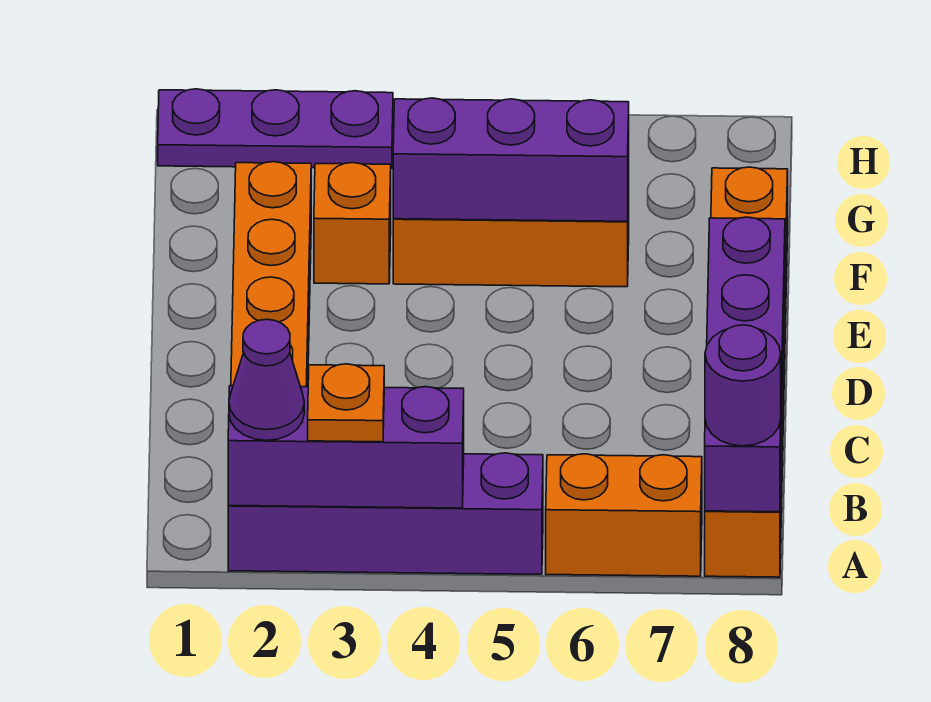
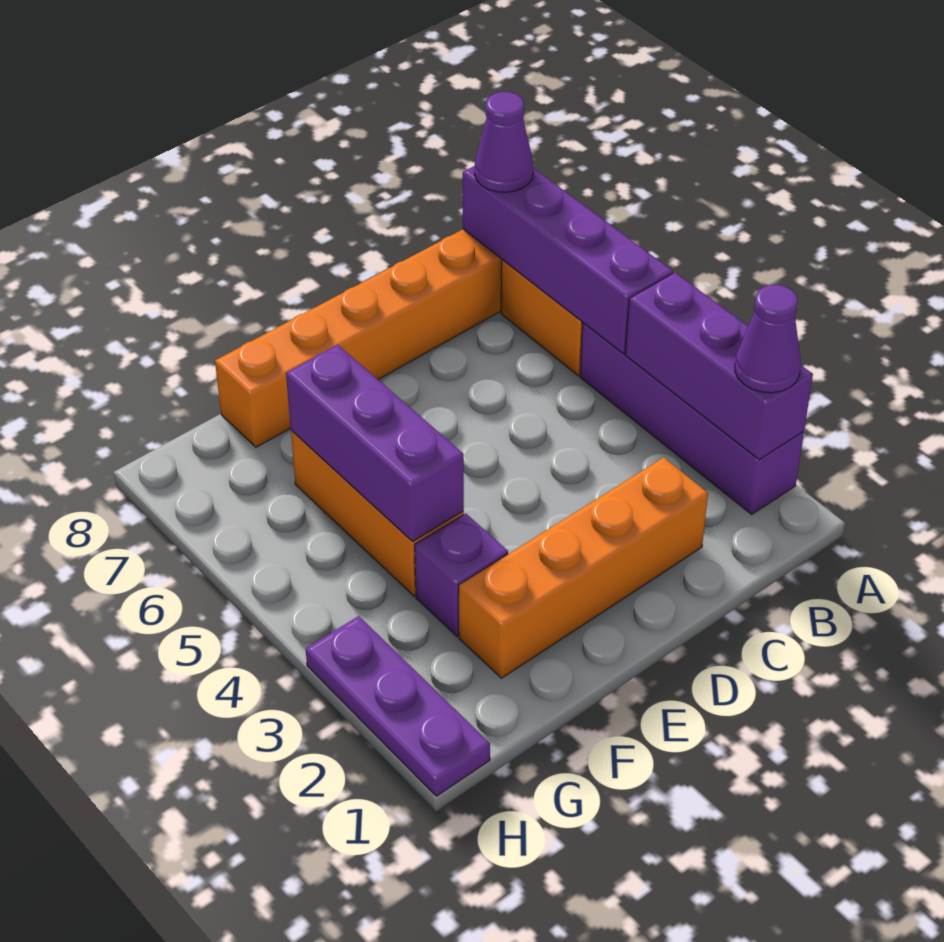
orange 1x1 plate [308,364,384,442] -> none
purple 1x4 brick [705,217,785,512] -> purple 1x4 brick turned to [463,166,673,354]
purple 1x1 round brick [705,325,781,446] -> purple 1x1 cone [475,92,534,192]
orange 1x1 brick [314,163,391,284] -> purple 1x1 brick [415,513,508,636]

